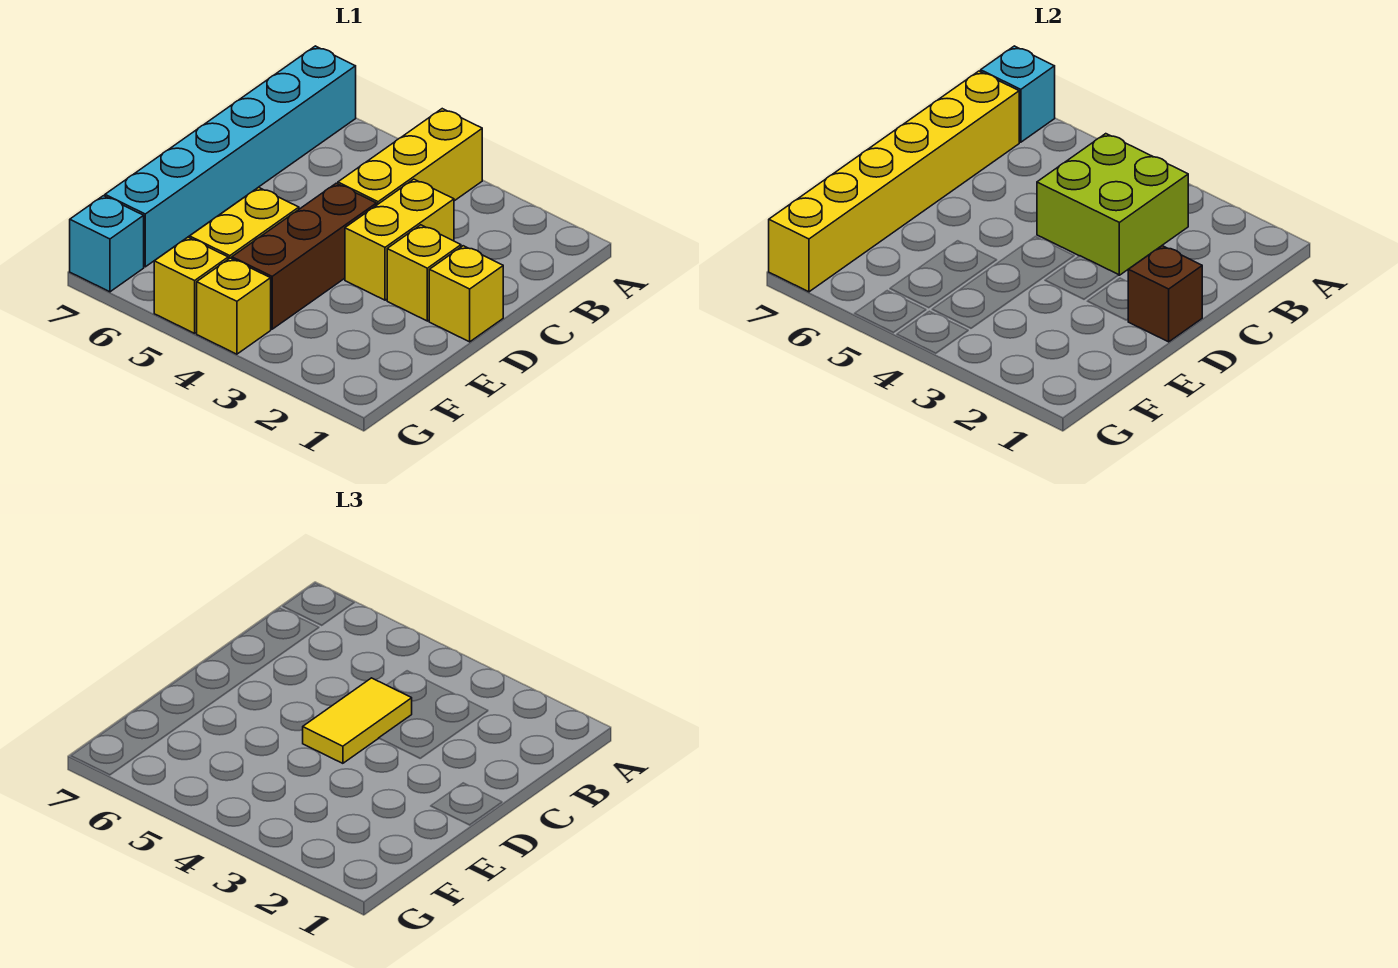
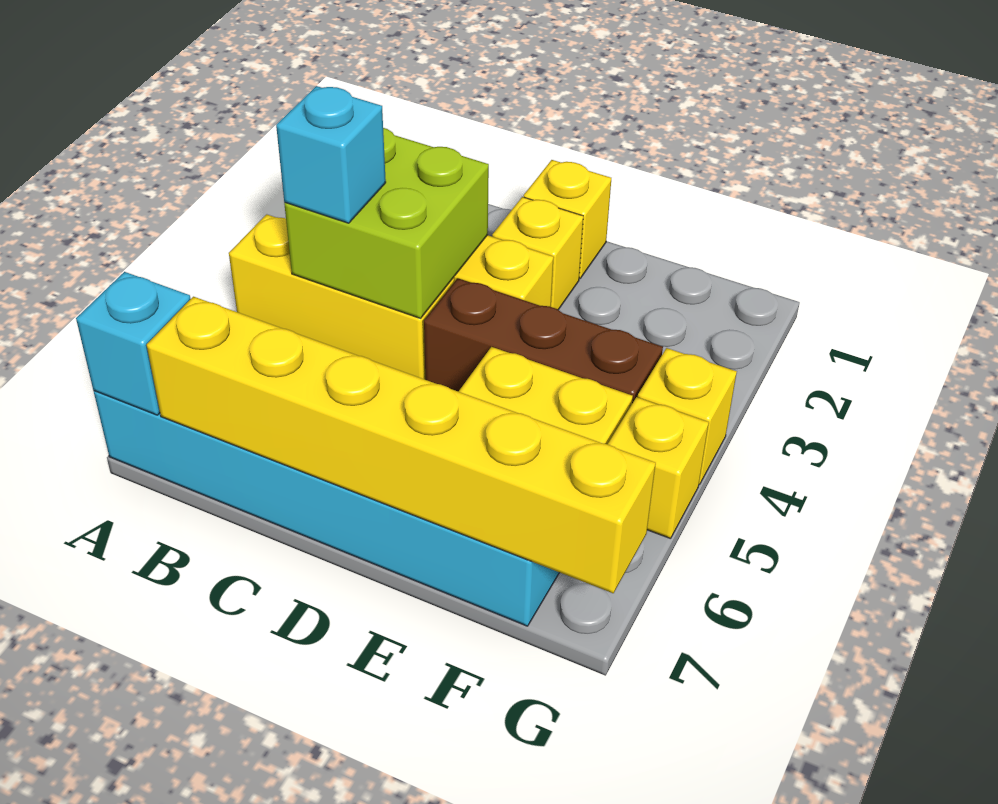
yellow 1x2 tile [303,678,412,763] -> none
brown 1x1 brick [1128,246,1202,342] -> none
cyan 1x1 brick [70,196,144,292] -> cyan 1x1 brick moved to [276,86,386,223]

